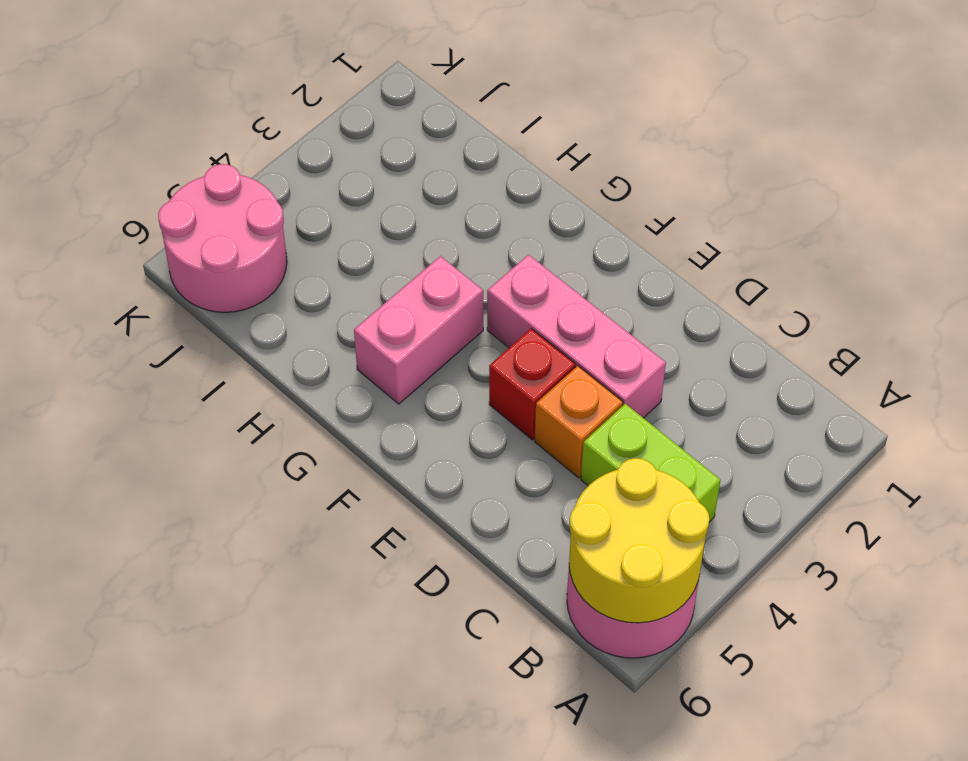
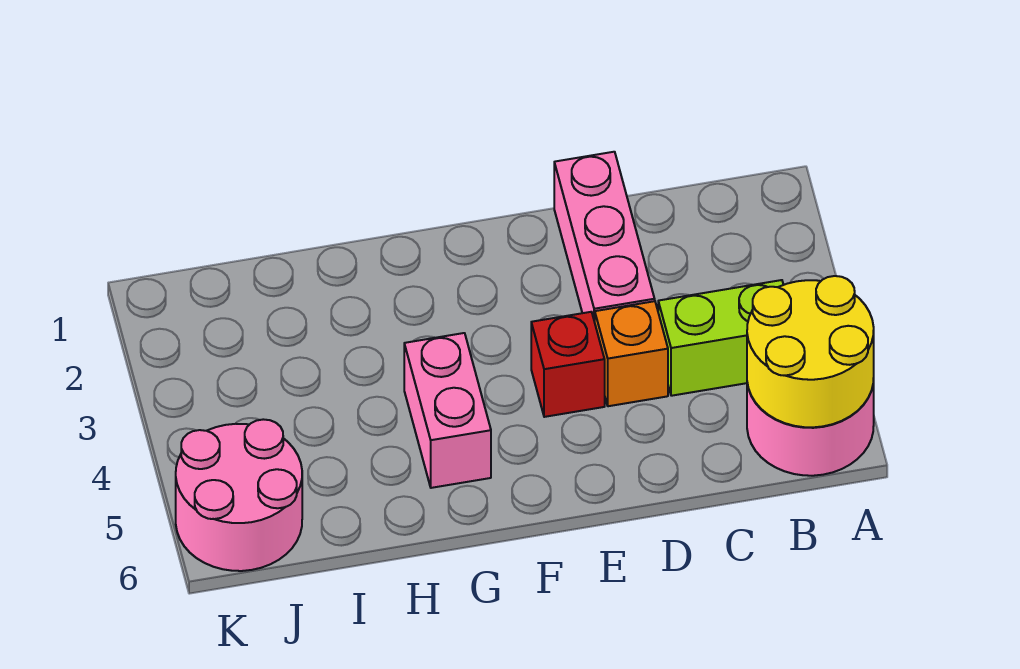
pink 1x3 brick [487,255,666,418] -> pink 1x3 brick turned to [554,152,655,322]

